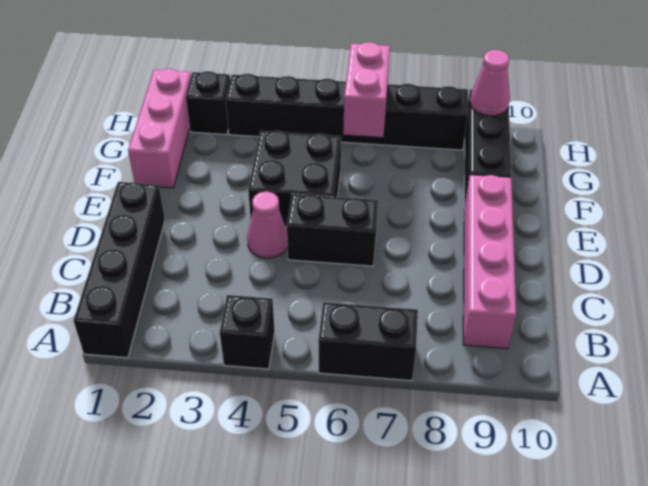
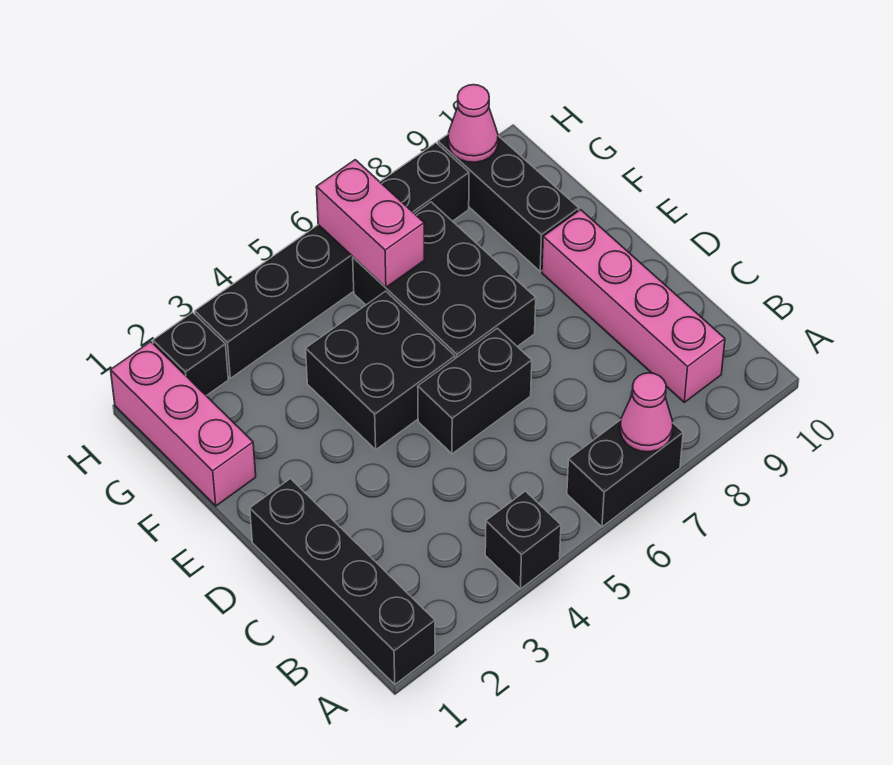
pink 1x1 cone [247,192,288,258] -> pink 1x1 cone moved to [620,373,673,452]
none -> black 2x3 brick [353,202,536,359]

